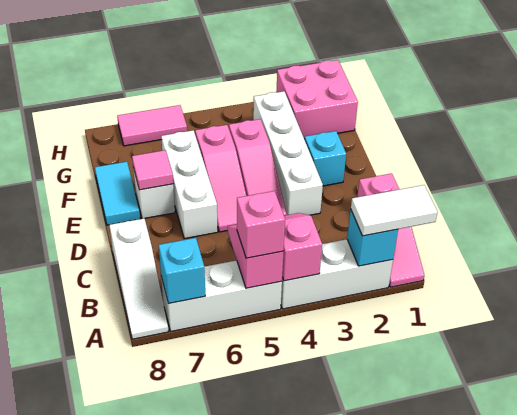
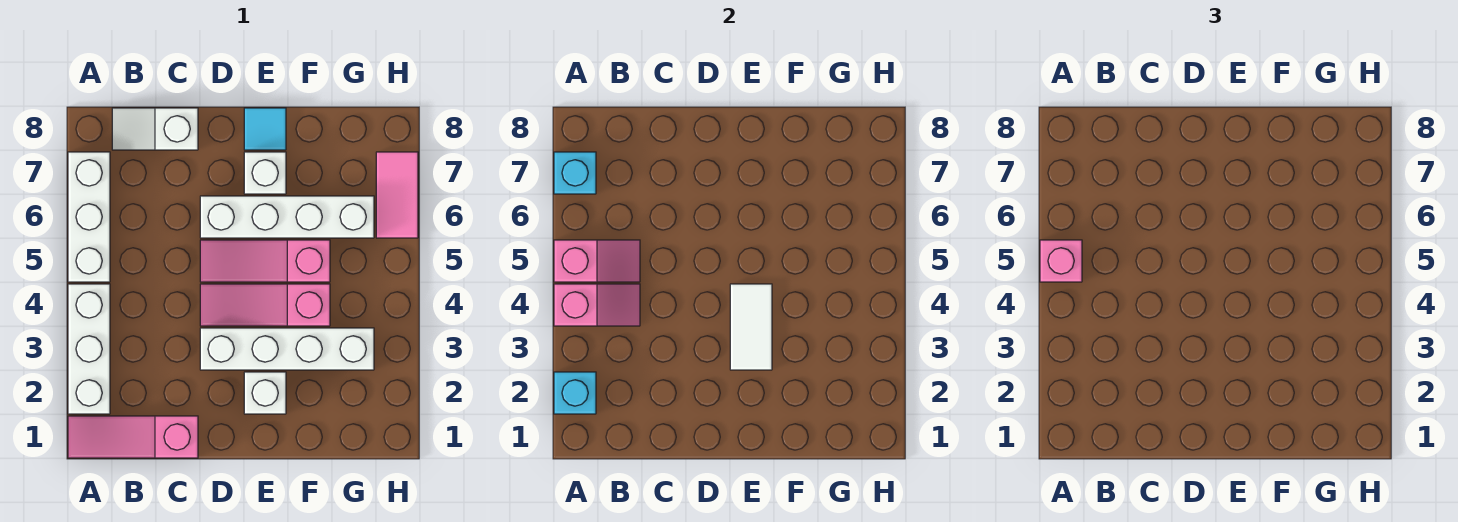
white 1x2 tile [351,185,438,236] -> white 1x2 tile moved to [730,284,772,370]
white 1x3 slope [109,218,169,339] -> white 1x2 slope [112,108,198,150]
white 1x3 brick [161,130,218,239] -> white 1x4 brick [200,196,374,238]
cyan 1x1 brick [305,131,346,186] -> white 1x1 brick [244,372,286,414]
pink 1x1 tile [132,150,173,190] -> none
cyan 1x2 tile [95,162,140,225] -> cyan 1x1 tile [244,108,286,150]
pink 2x2 brick [276,60,358,139] -> none

